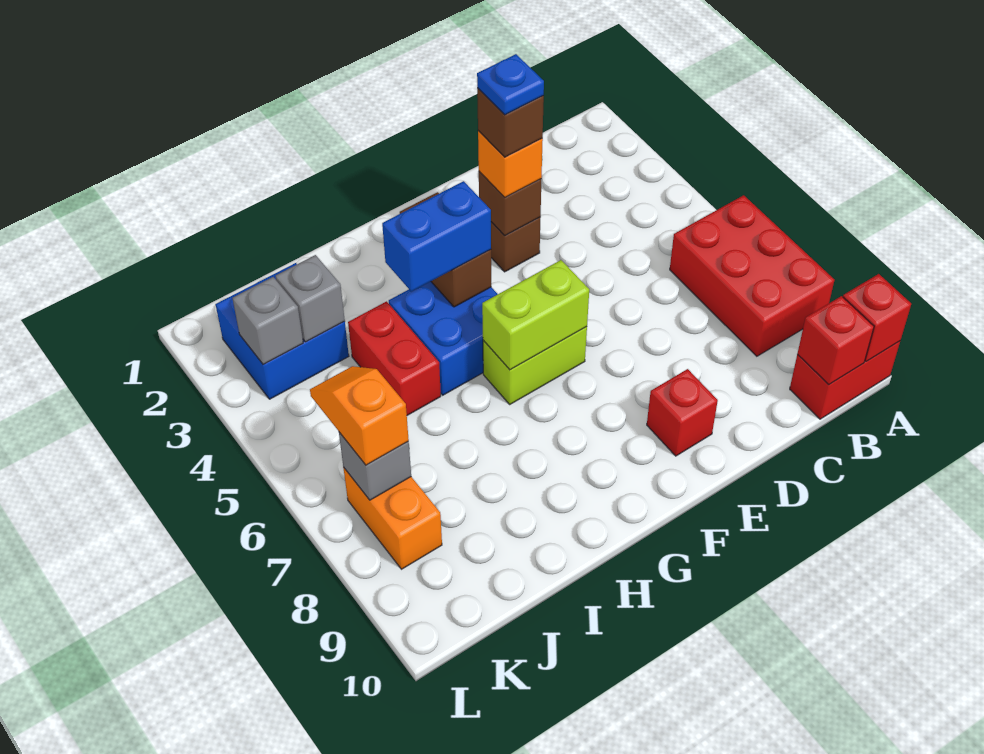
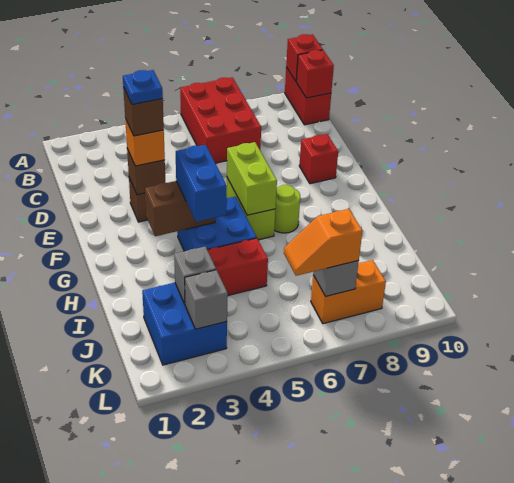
red 2x3 brick [670,195,834,356] -> red 2x3 brick turned to [180,77,261,163]
none -> lime 1x1 round brick [274,185,300,233]

